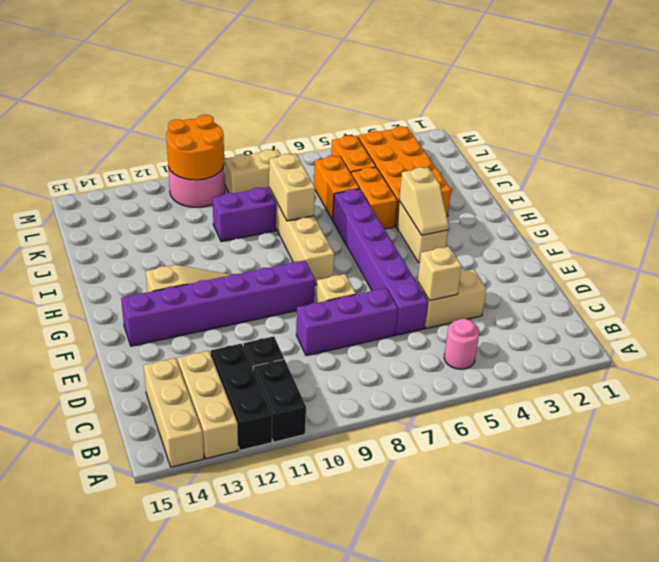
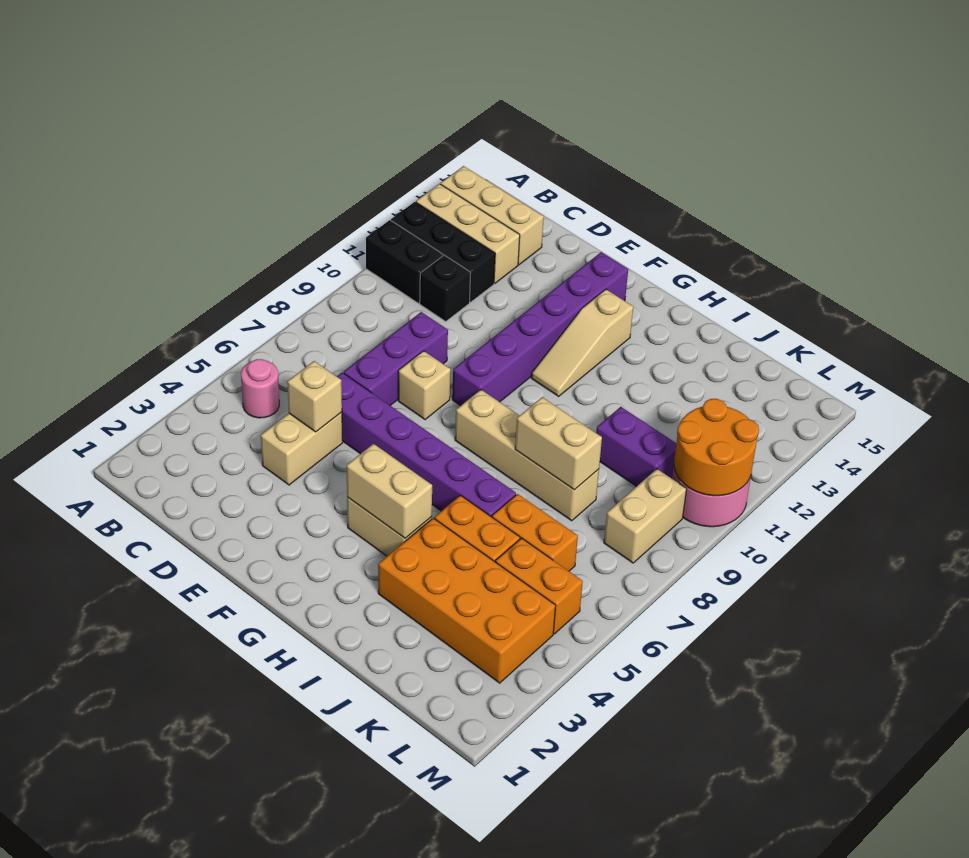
tan 1x2 slope [399,167,449,235] -> tan 1x2 brick [347,444,432,538]
purple 1x2 brick [213,187,276,242] -> purple 1x2 brick turned to [596,407,676,486]

